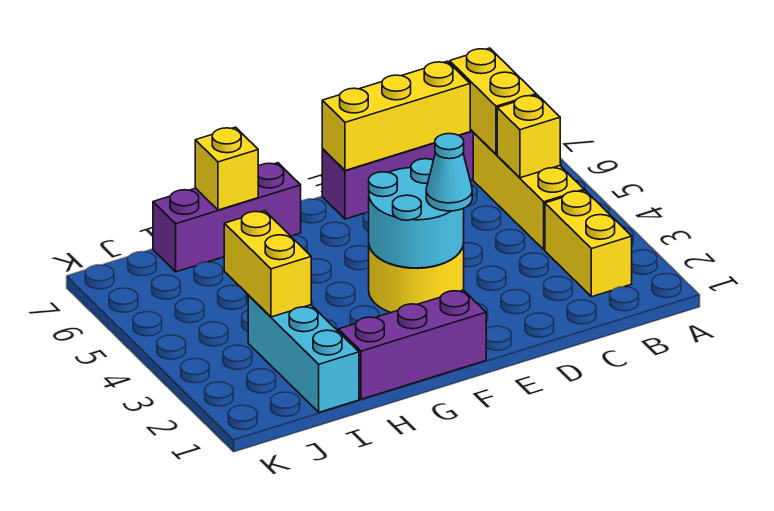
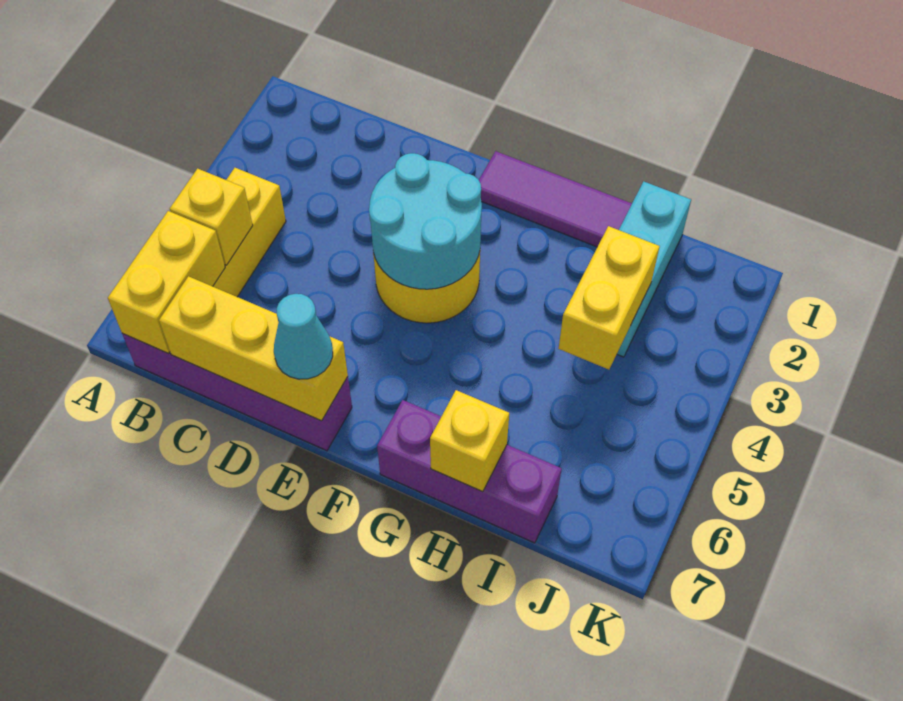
yellow 1x2 brick [545,191,632,297] -> none
cyan 1x1 cone [426,134,472,211] -> cyan 1x1 cone moved to [274,294,333,379]
purple 1x3 brick [338,290,486,399] -> purple 1x3 tile [479,151,632,247]

